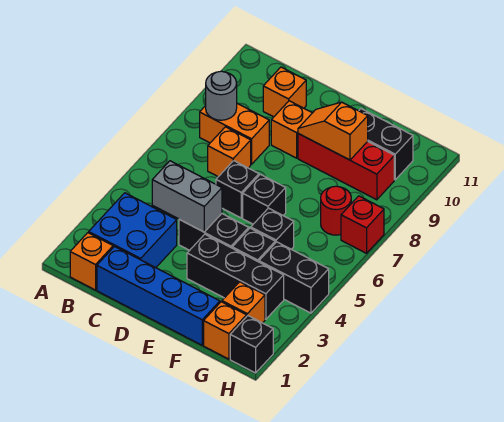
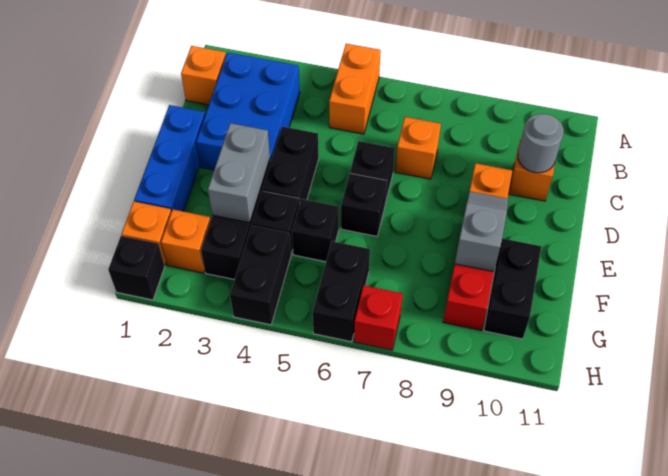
blue 2x2 brick [89,193,177,268] -> blue 2x3 brick [196,53,300,170]
orange 1x2 brick [200,104,269,164] -> orange 1x2 brick moved to [329,44,381,134]
grey 1x1 round brick [206,71,237,120] -> grey 1x1 round brick moved to [518,114,564,173]
blue 1x4 brick [97,247,220,345] -> blue 1x3 brick [134,105,205,212]
grey 1x2 brick [152,161,222,232] -> grey 1x2 brick moved to [208,123,270,223]
orange 1x2 slope [298,102,368,160] -> grey 1x2 slope [455,191,508,272]
none -> black 1x2 brick [313,241,370,342]
red 1x1 round brick [321,186,351,235] -> none

